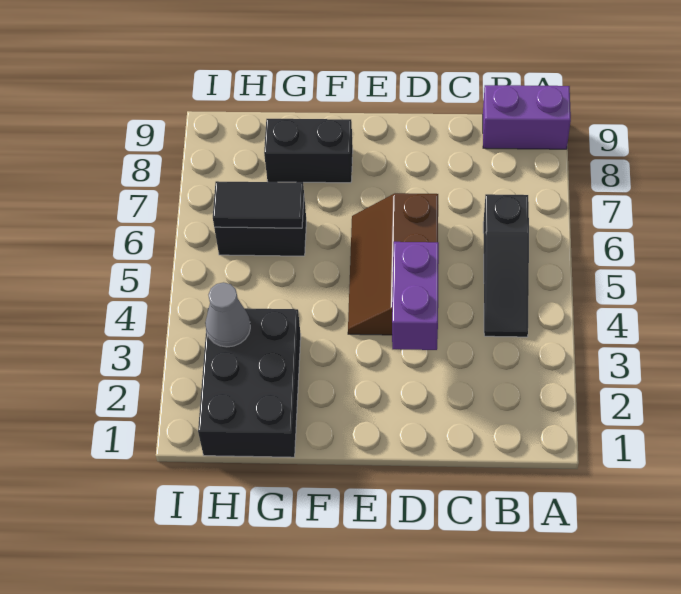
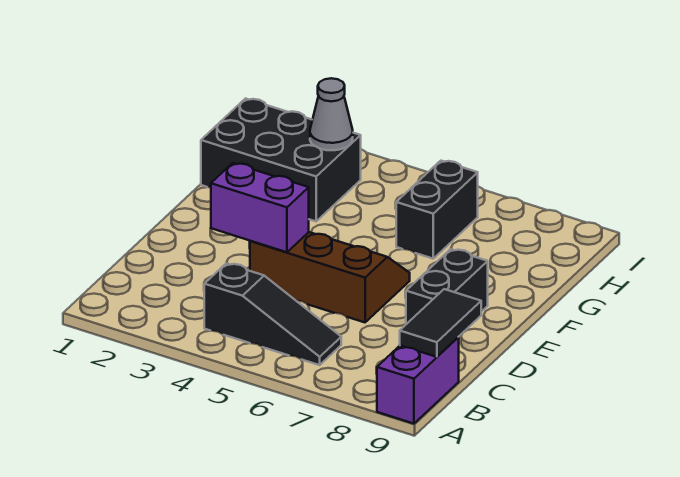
black 1x3 slope [483,194,529,337] -> black 1x3 slope turned to [204,263,341,365]
black 1x2 brick [264,119,353,183] -> black 1x2 brick moved to [406,249,488,324]
black 1x2 tile [213,181,304,228] -> black 1x2 tile moved to [400,289,481,357]

